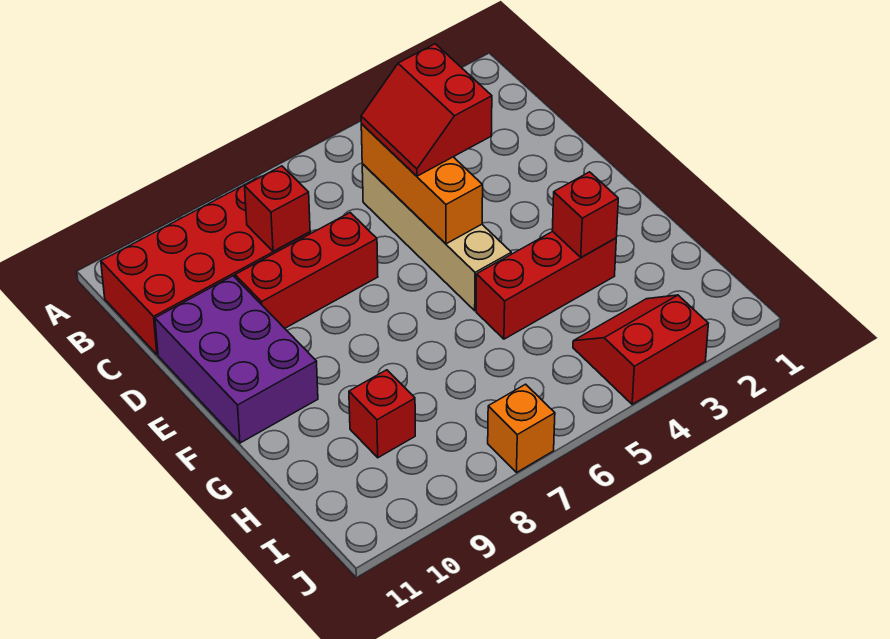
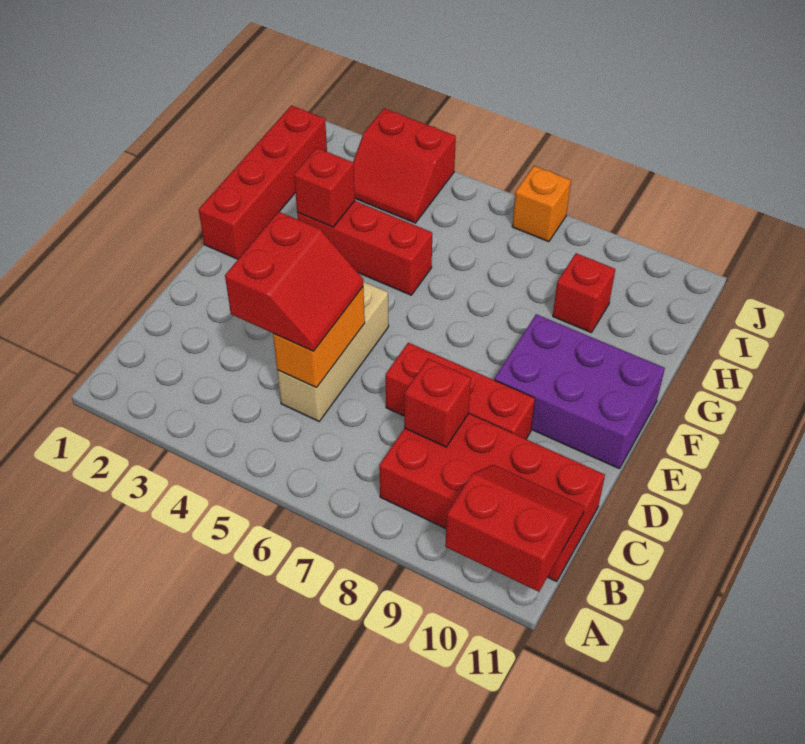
none -> red 2x2 slope [445,465,585,592]
tan 1x4 brick [362,164,511,311] -> tan 1x3 brick [277,282,389,421]
orange 1x3 brick [361,124,483,244] -> orange 1x2 brick [273,287,365,388]
purple 2x3 brick [155,276,318,443] -> purple 2x3 brick turned to [494,314,665,468]
none -> red 1x4 brick [199,105,327,259]

